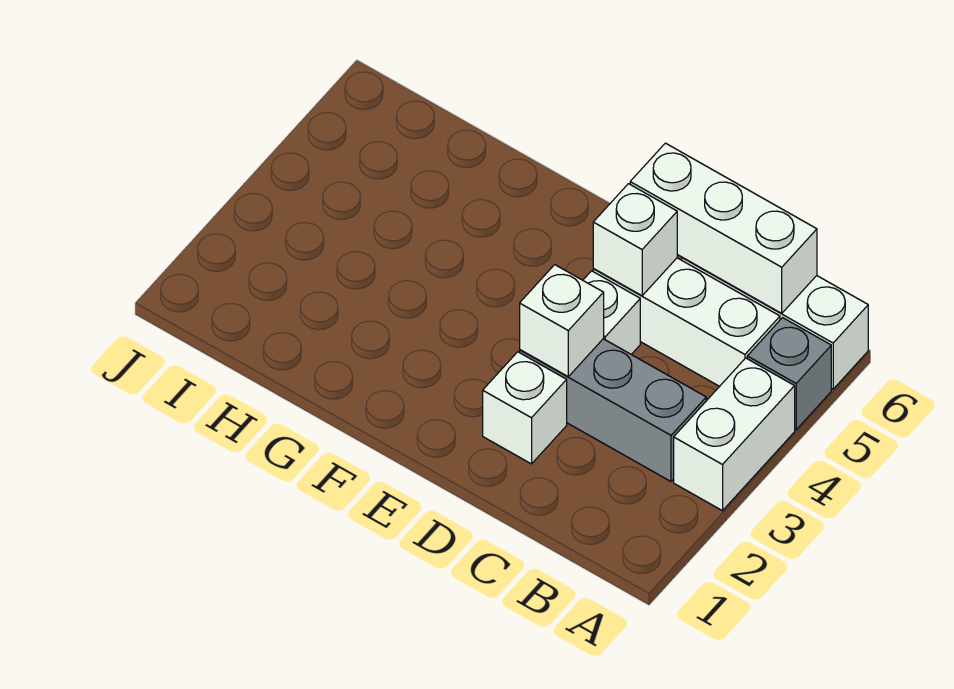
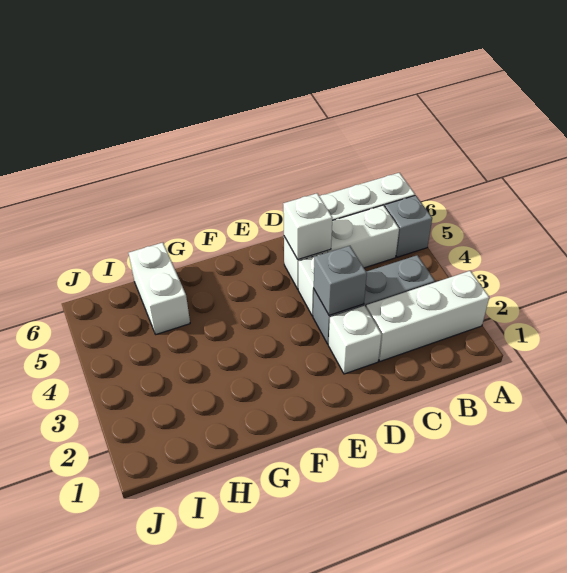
white 1x2 brick [674,358,795,511] -> white 1x2 brick moved to [129,243,190,334]
white 1x3 brick [630,143,817,313] -> white 1x3 brick moved to [366,271,489,361]
white 1x1 brick [520,265,604,377] -> grey 1x1 brick [314,246,367,315]

